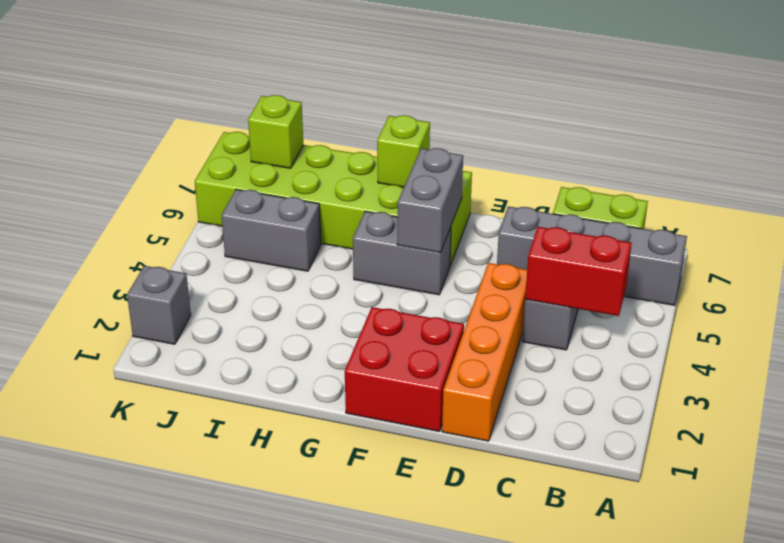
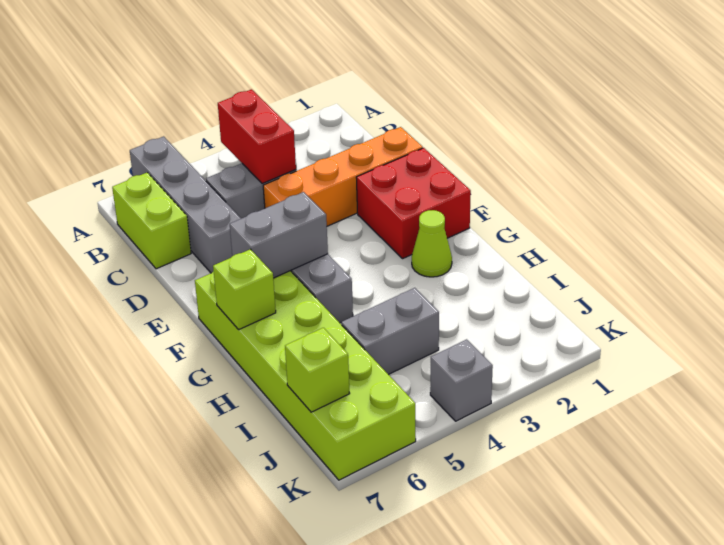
none -> lime 1x1 cone [412,210,452,277]
grey 1x2 brick [221,190,321,271] -> grey 1x2 brick turned to [341,288,439,375]
grey 1x1 brick [127,266,191,344] -> grey 1x1 brick moved to [430,339,493,421]

